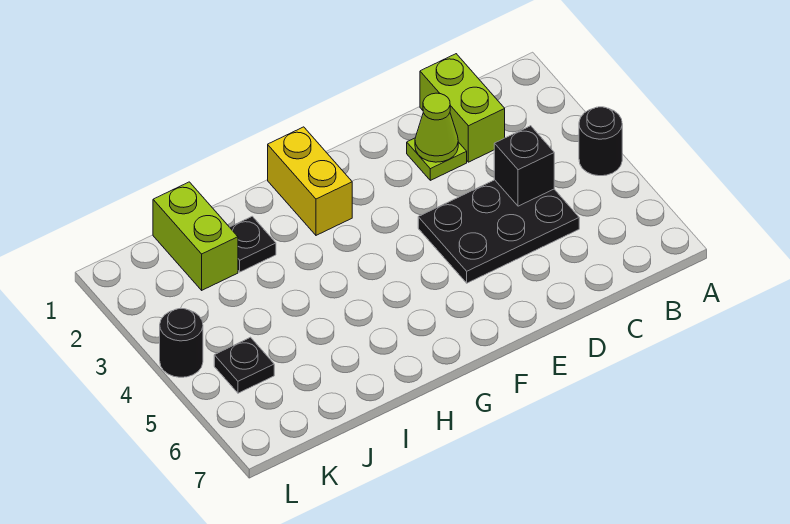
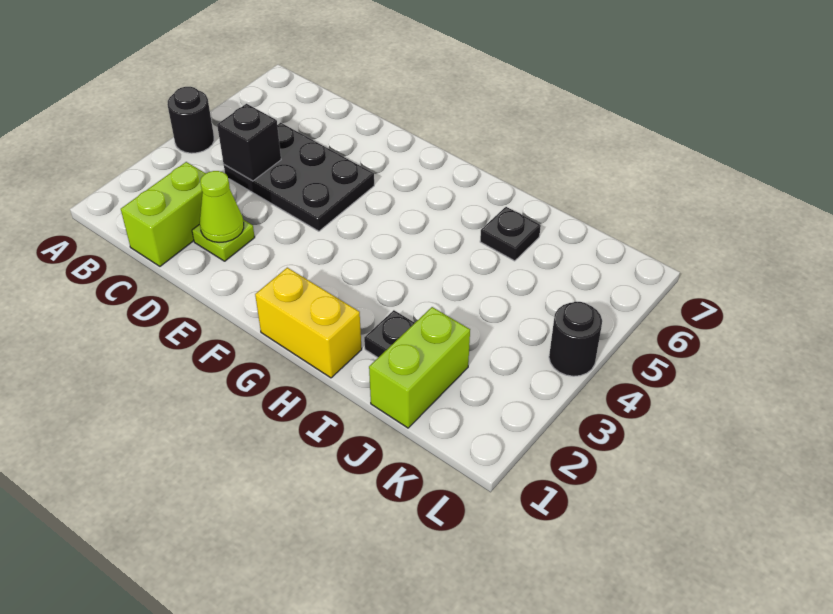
yellow 1x2 brick [268,127,352,235] -> yellow 1x2 brick turned to [255,268,362,378]
black 1x1 plate [214,337,274,393] -> black 1x1 plate moved to [480,207,541,261]

